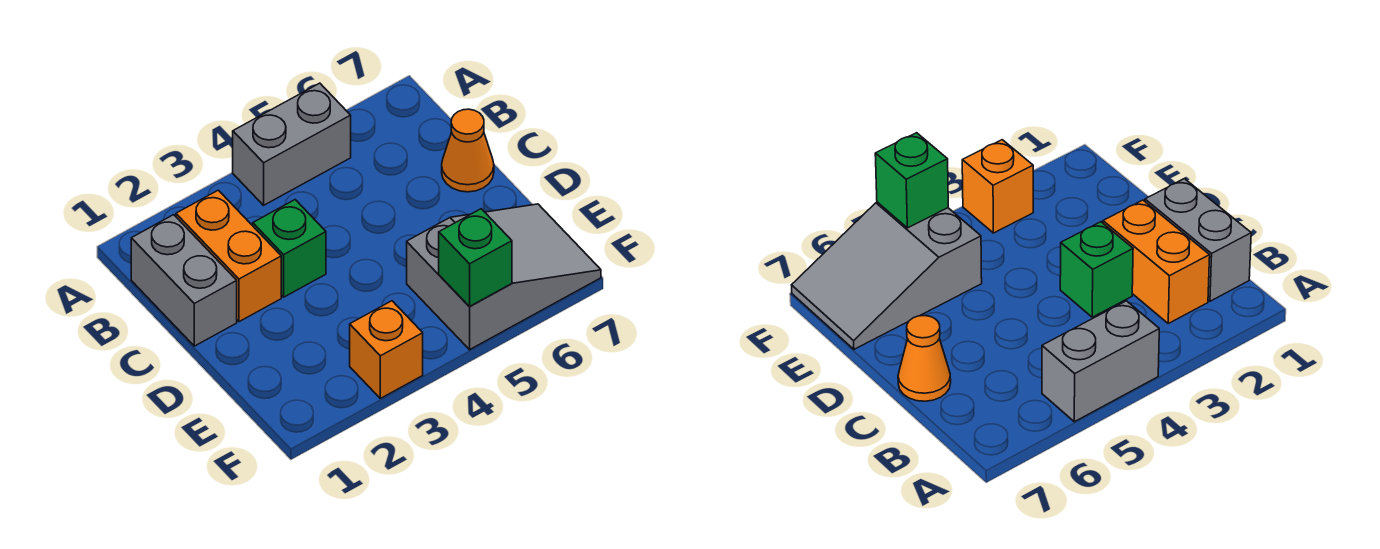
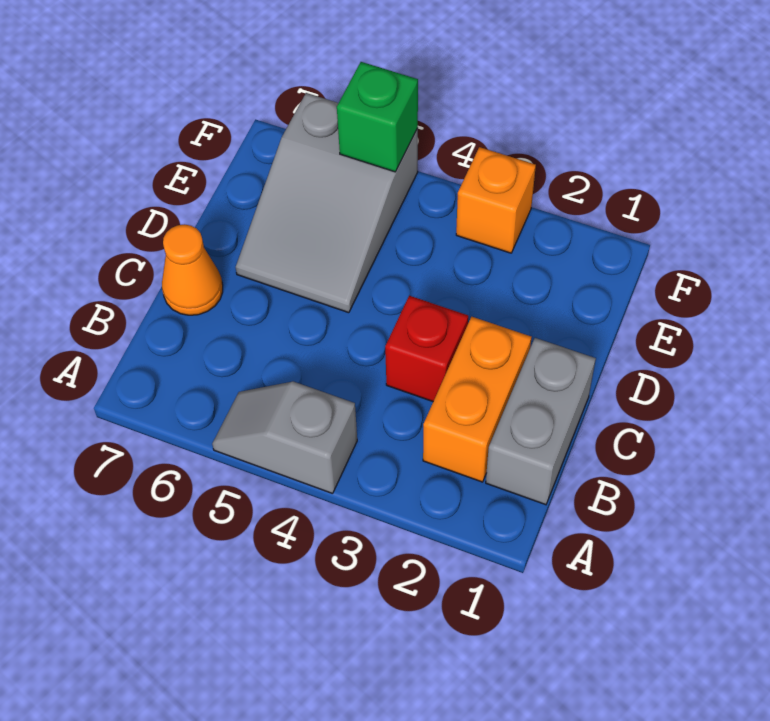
grey 1x2 brick [233,83,351,205] -> grey 1x2 slope [212,381,357,494]
green 1x1 brick [253,200,326,297] -> red 1x1 brick [385,295,468,401]
grey 2x3 slope [407,204,601,350] -> grey 2x3 slope turned to [236,93,418,313]

